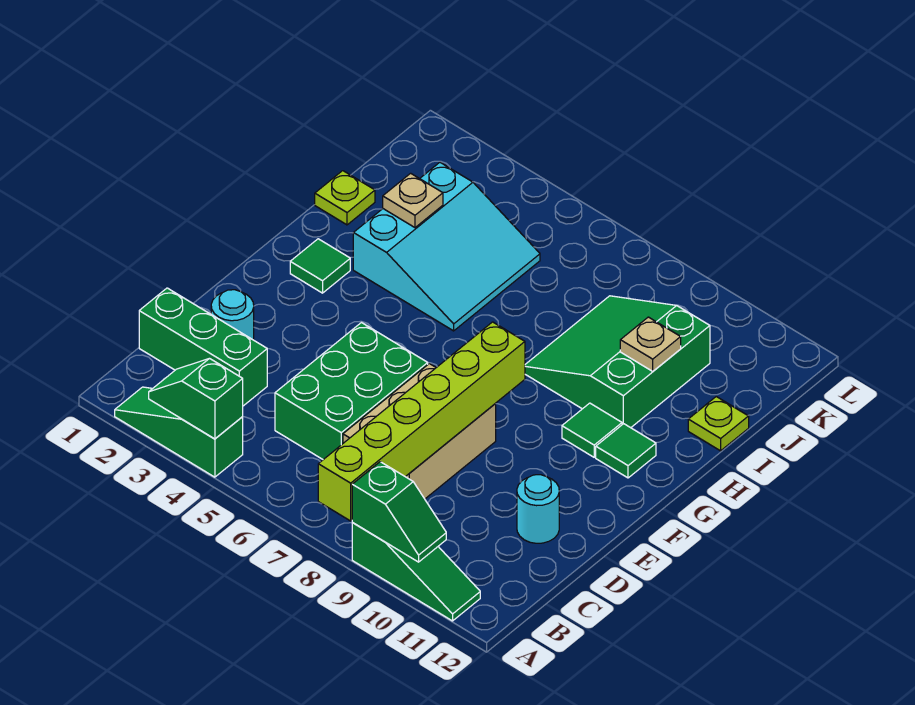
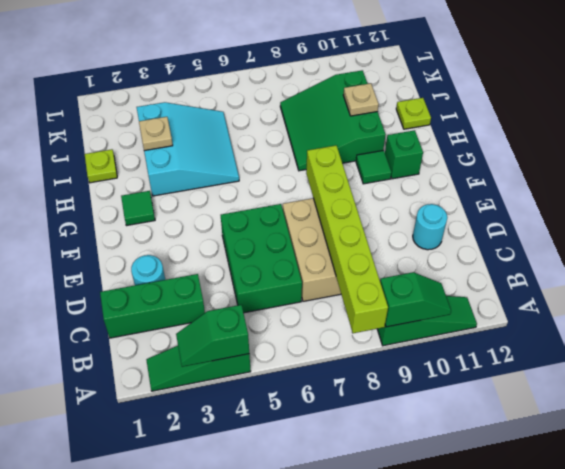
green 1x1 tile [596,424,656,478] -> green 1x1 brick [385,130,423,179]

